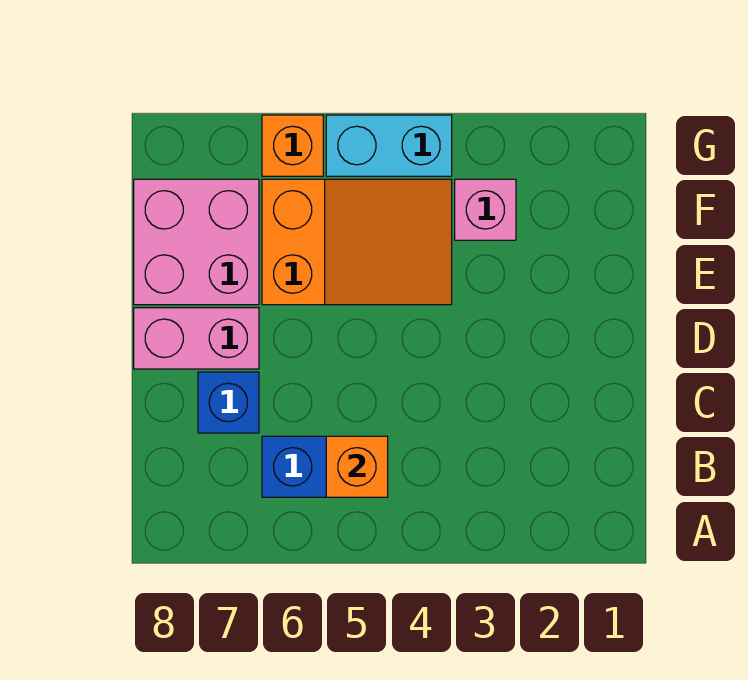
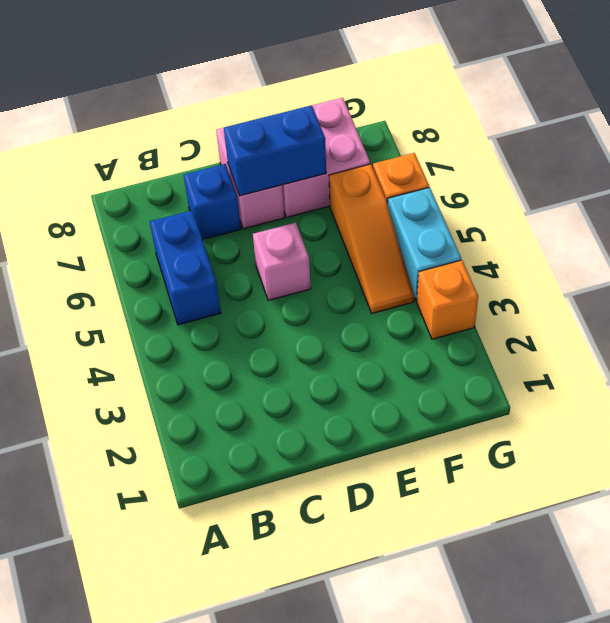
orange 1x1 brick [326,436,388,497] -> orange 1x1 brick moved to [417,260,478,339]
none -> blue 1x2 brick [224,105,326,196]
orange 2x3 slope [262,179,452,305] -> orange 1x3 slope [329,164,414,313]
pink 1x1 brick [455,179,516,240] -> pink 1x1 brick moved to [253,223,311,301]

